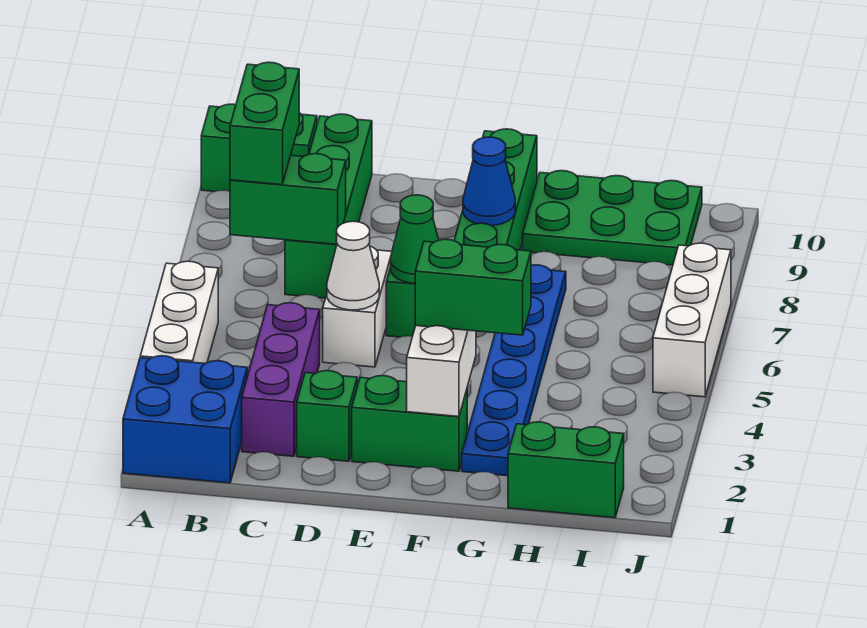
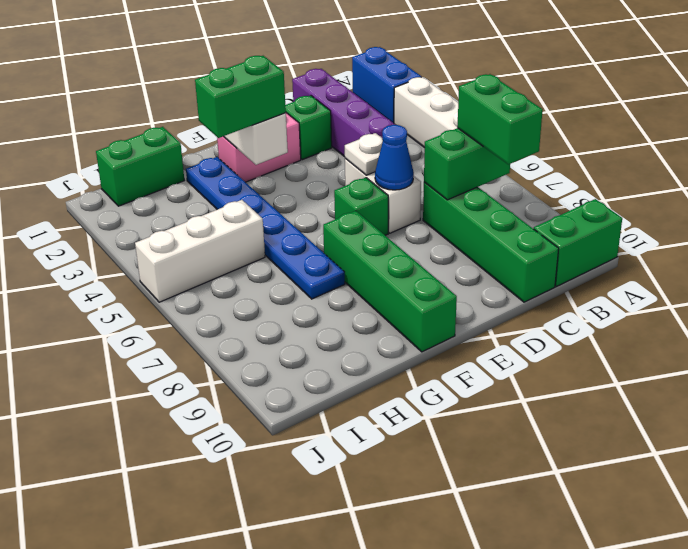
blue 2x2 brick [123,356,247,483] -> blue 1x2 brick [352,47,421,123]
purple 1x3 brick [242,303,320,456] -> purple 1x4 brick [292,69,395,157]
white 1x1 cone [327,221,379,310] -> white 1x1 plate [345,133,383,175]
green 1x2 brick [352,376,467,471] -> pink 1x2 brick [217,113,301,182]
green 1x1 cone [391,195,438,283] -> none
blue 1x1 cone [463,137,515,226] -> blue 1x1 cone moved to [375,125,414,190]
green 2x3 plate [523,171,702,265] -> none
white 1x3 brick [653,243,731,397] -> white 1x3 brick turned to [135,200,265,302]

